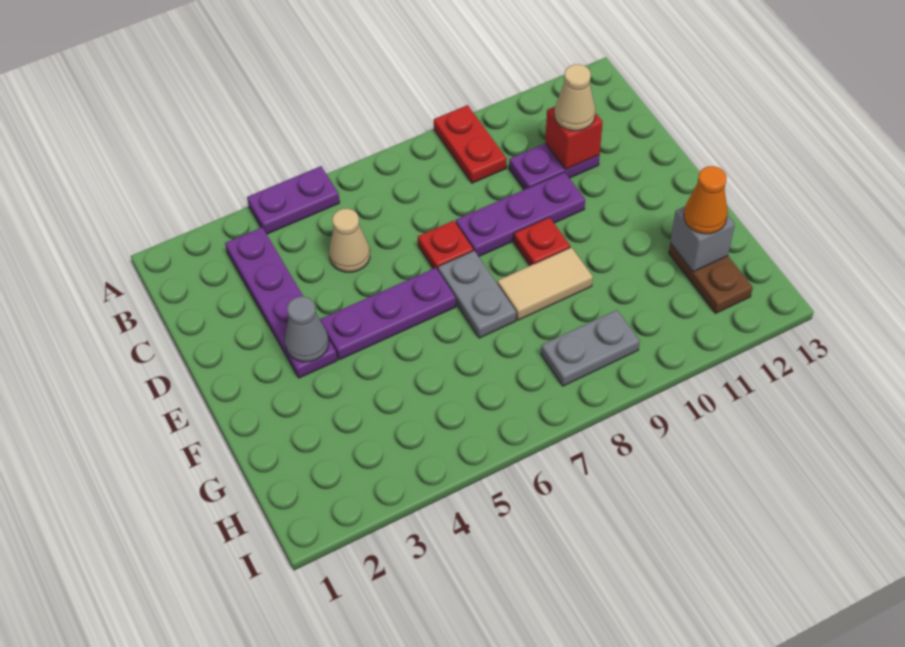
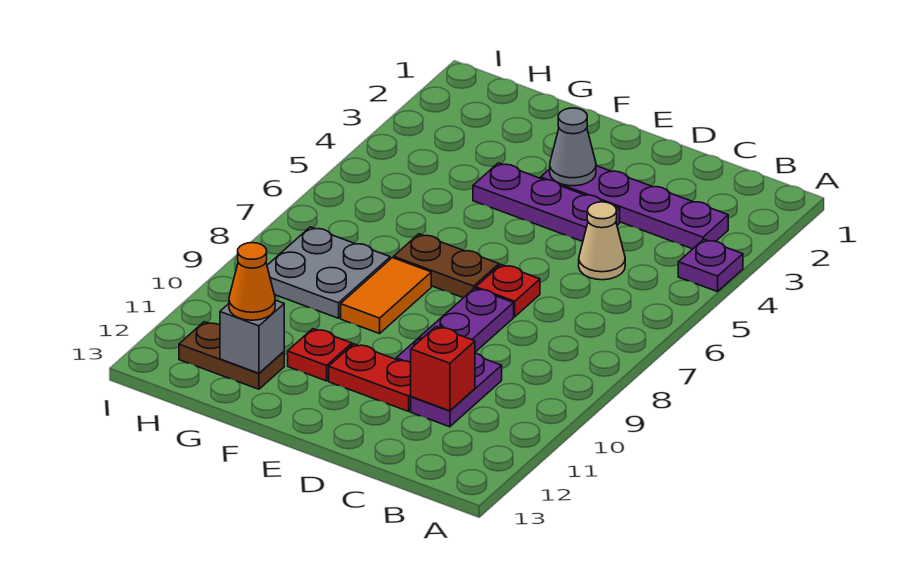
purple 1x2 plate [247,166,340,234] -> purple 1x1 plate [678,239,743,292]
red 1x2 plate [434,105,507,183] -> red 1x2 plate moved to [329,344,411,411]
tan 1x1 cone [555,64,595,131] -> none
purple 1x3 plate [320,268,456,360] -> purple 1x3 plate turned to [473,163,620,242]
grey 1x2 plate [438,251,516,338] -> brown 1x2 plate [394,234,499,298]
red 1x1 plate [514,217,570,266] -> red 1x1 plate moved to [288,329,352,381]
tan 1x2 tile [497,247,593,320] -> orange 1x2 tile [341,258,431,334]
grey 1x2 plate [541,310,640,386] -> grey 2x2 plate [267,227,390,318]

